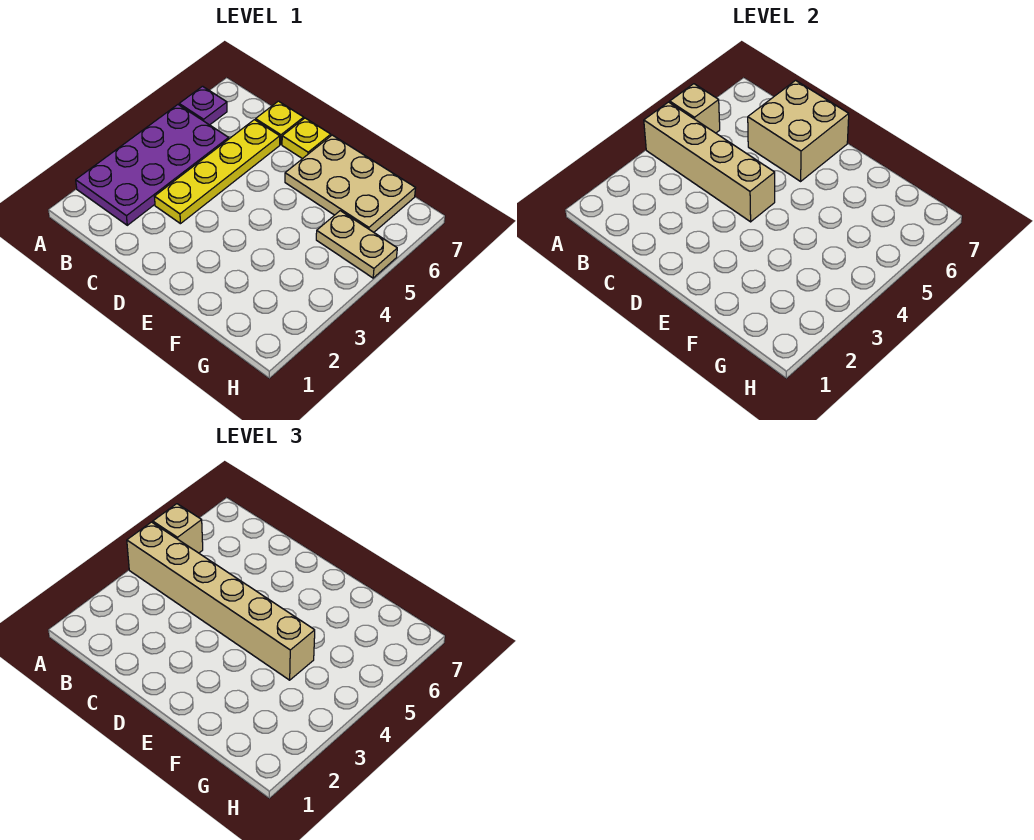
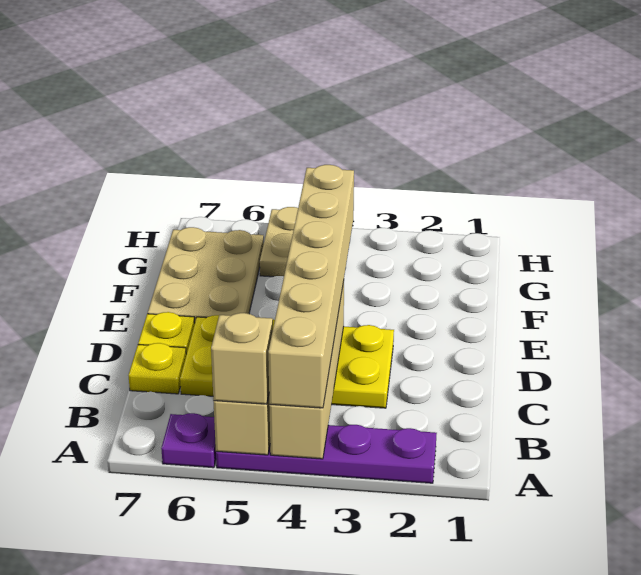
purple 2x4 plate [76,105,229,225] -> purple 1x4 plate [216,425,437,483]
yellow 1x4 plate [154,120,280,224] -> yellow 2x4 plate [180,315,394,408]
tan 2x2 brick [748,80,849,181] -> none

